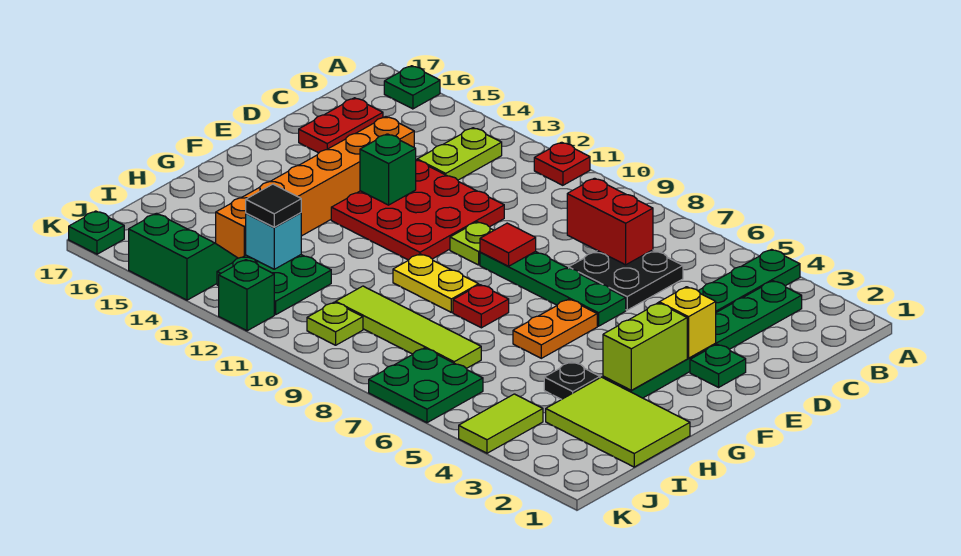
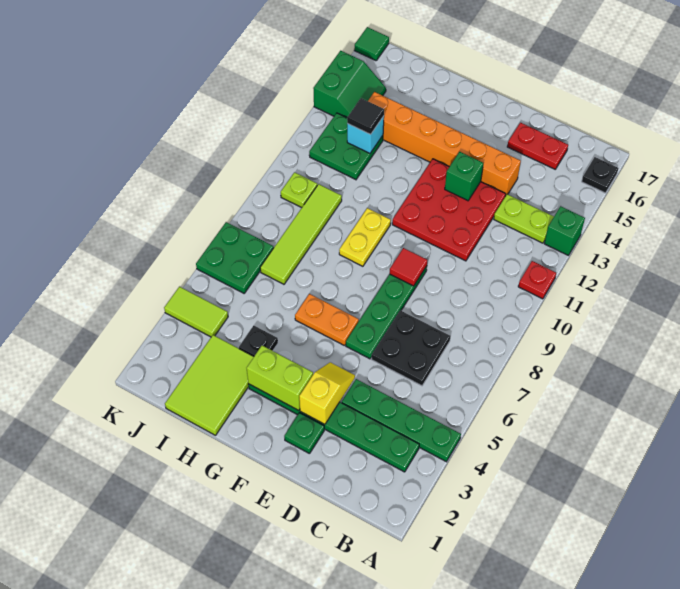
green 1x1 plate [384,66,440,109] -> black 1x1 plate [582,157,618,193]
red 1x2 brick [567,178,653,265] -> none
lime 1x1 plate [450,222,494,265] -> none
red 1x1 plate [453,285,509,328] -> none
green 1x1 brick [219,260,274,331] -> green 1x1 brick moved to [544,206,585,256]
green 1x1 plate [69,211,124,254] -> green 1x1 tile [354,27,389,61]

